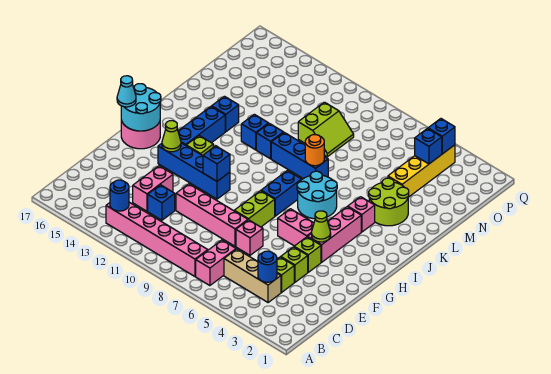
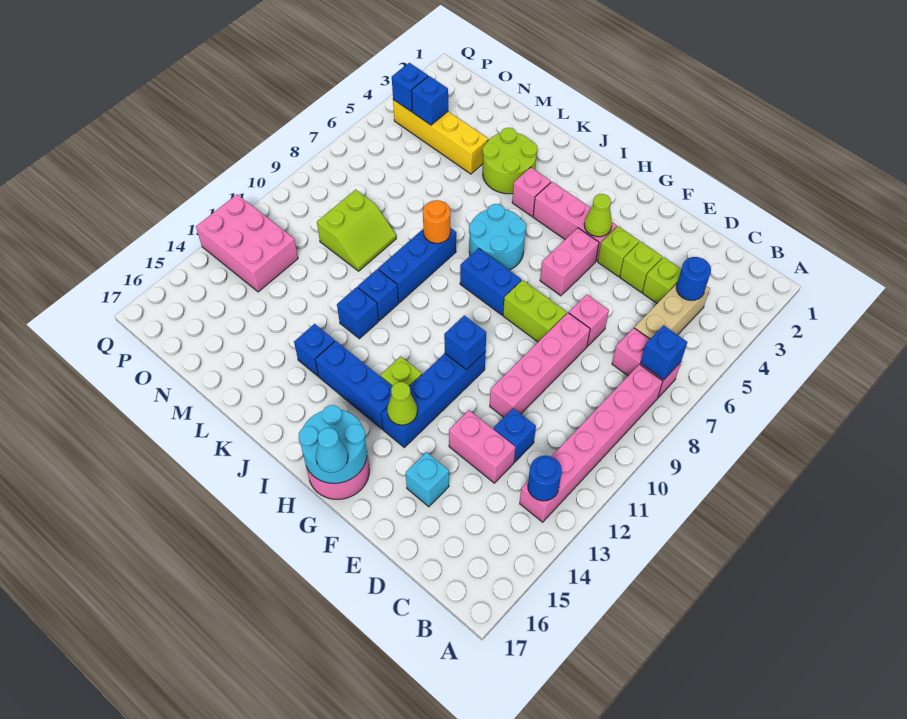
none -> blue 1x1 brick [641,325,687,380]
none -> cyan 1x1 brick [406,452,449,507]
lime 2x2 slope [298,102,354,157] -> lime 2x2 slope turned to [317,190,396,271]
none -> pink 2x3 brick [196,194,298,292]

